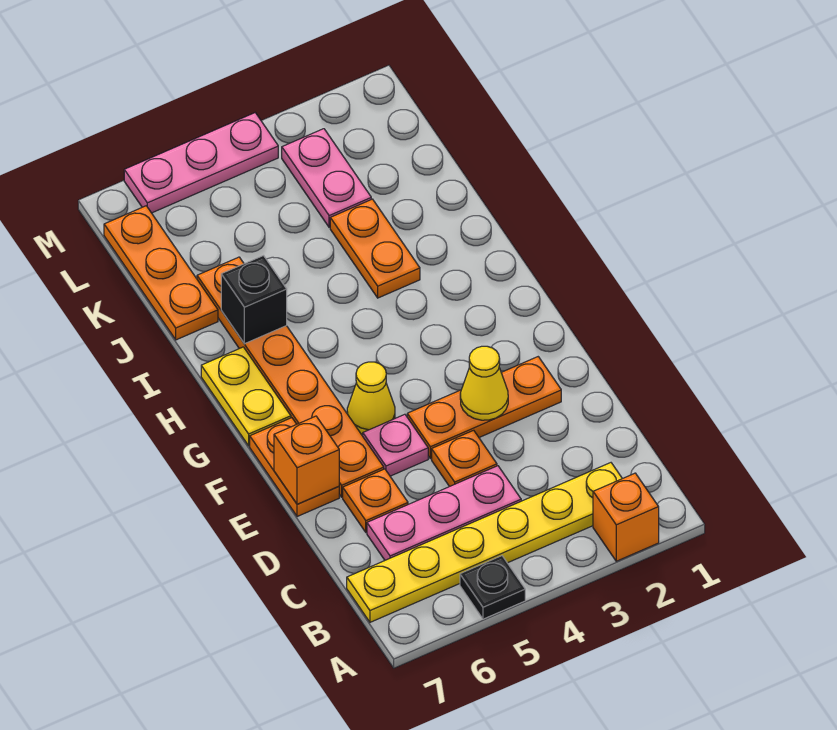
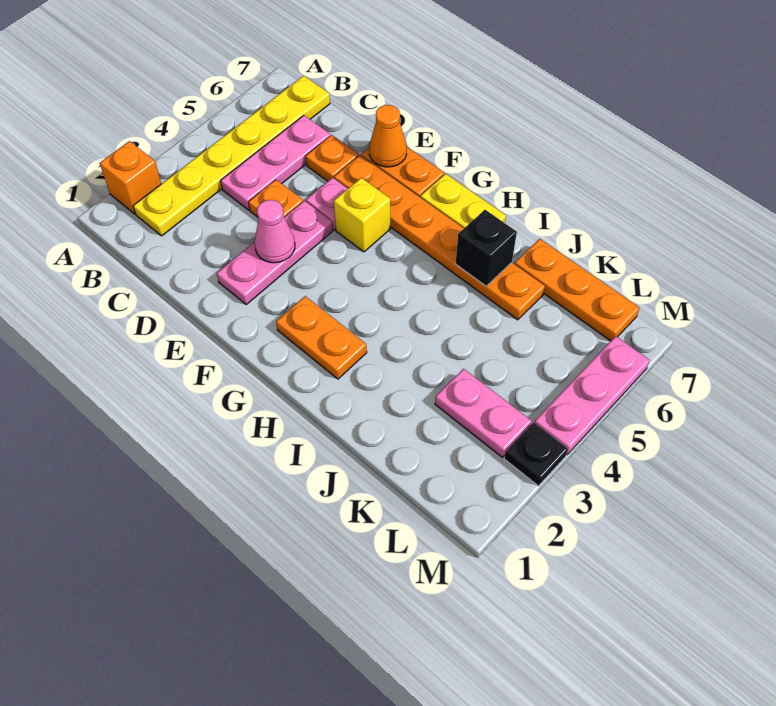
black 1x1 plate [460,556,525,619] -> black 1x1 plate moved to [504,422,568,486]
orange 1x3 plate [407,357,561,459] -> pink 1x3 plate [217,201,333,304]
yellow 1x1 cone [460,346,508,420] -> pink 1x1 cone [255,200,295,263]
orange 1x1 brick [274,416,339,504] -> orange 1x1 cone [369,105,407,167]
yellow 1x1 cone [347,362,395,434] -> yellow 1x1 brick [334,178,390,252]
orange 1x2 plate [330,199,420,298] -> orange 1x2 plate moved to [276,296,367,379]

